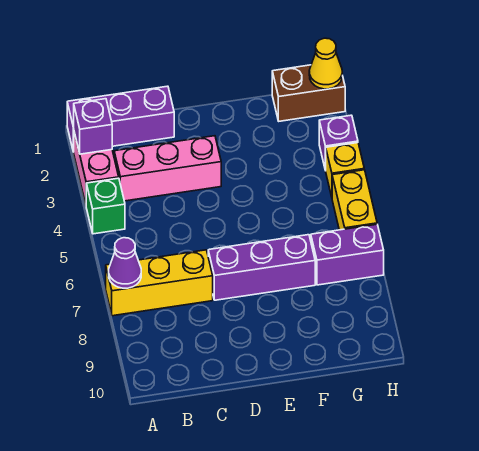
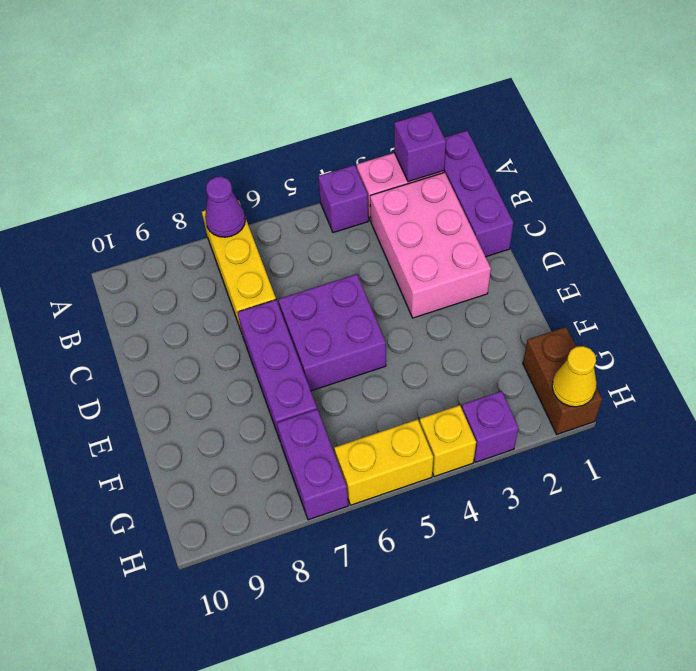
green 1x1 brick [86,178,125,234] -> purple 1x1 brick [318,165,368,233]
pink 1x3 brick [114,136,221,201] -> pink 2x3 brick [370,172,491,318]
none -> purple 2x2 brick [278,274,386,391]

